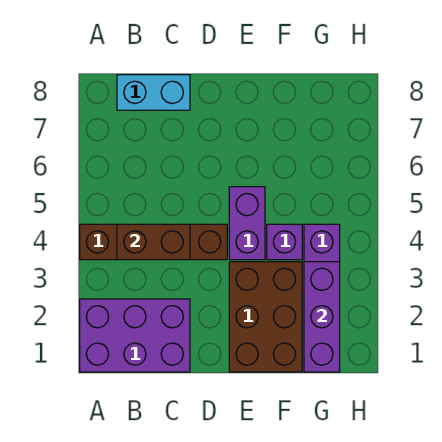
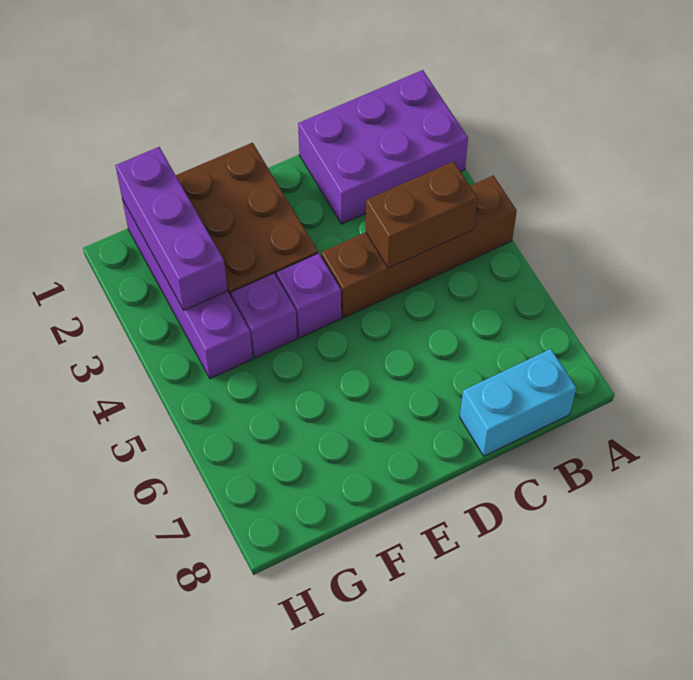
purple 1x2 brick [229,187,265,260] -> purple 1x1 brick [276,253,341,338]

